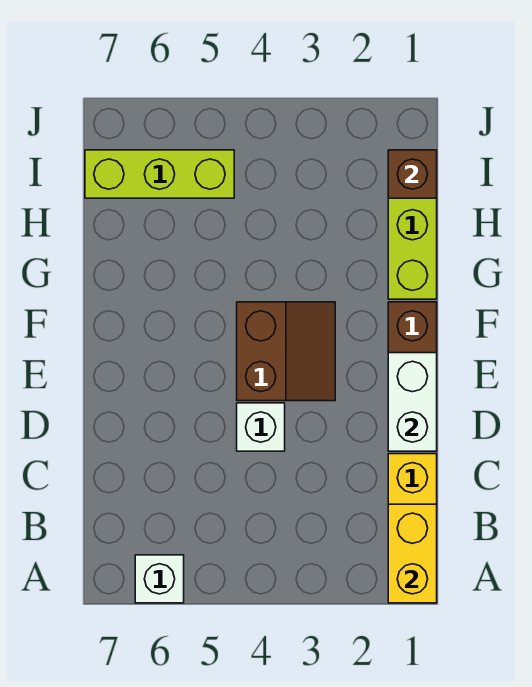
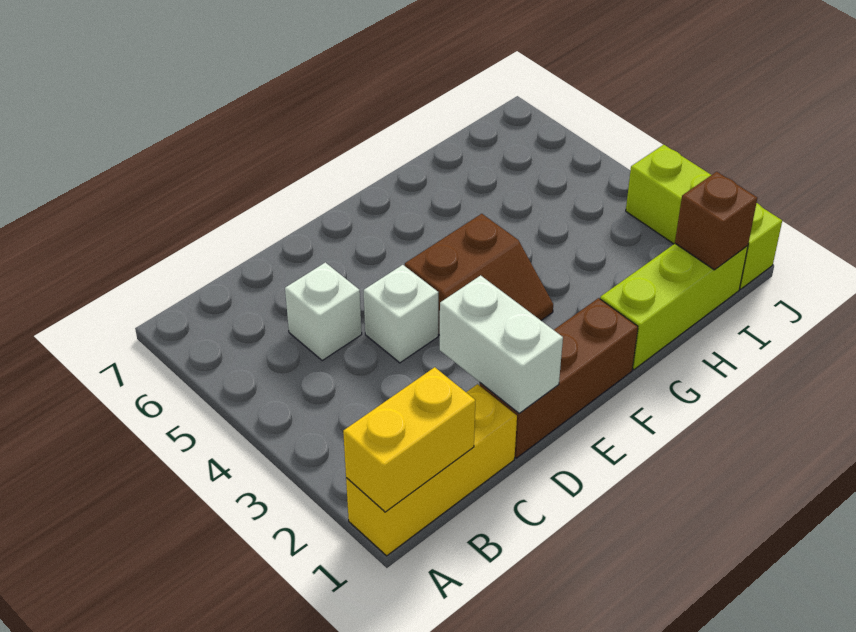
white 1x1 brick [135,555,184,603] -> white 1x1 brick moved to [285,262,362,360]
white 1x2 brick [388,353,437,451] -> white 1x2 brick turned to [440,275,563,413]
lime 1x3 brick [85,150,234,198] -> lime 1x3 brick moved to [626,145,782,289]

